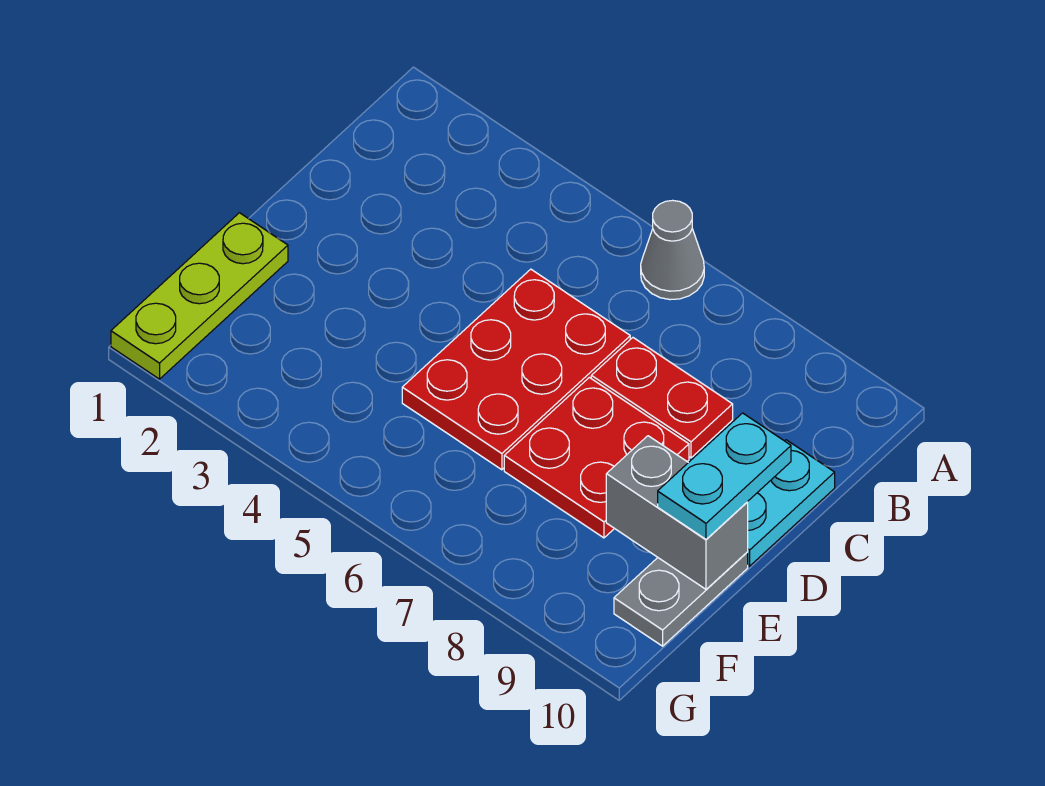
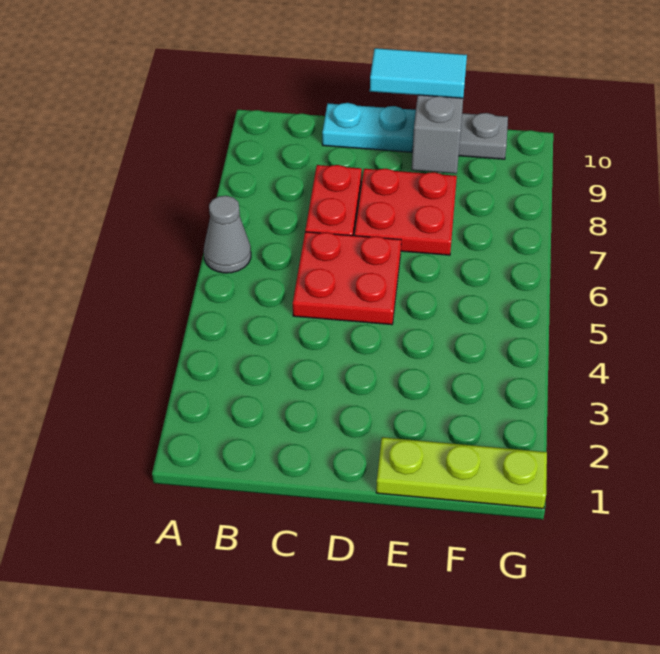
red 2x3 plate [402,269,630,470] -> red 2x2 plate [293,232,401,325]
cyan 1x2 plate [658,413,791,539] -> cyan 1x2 tile [370,48,467,98]

